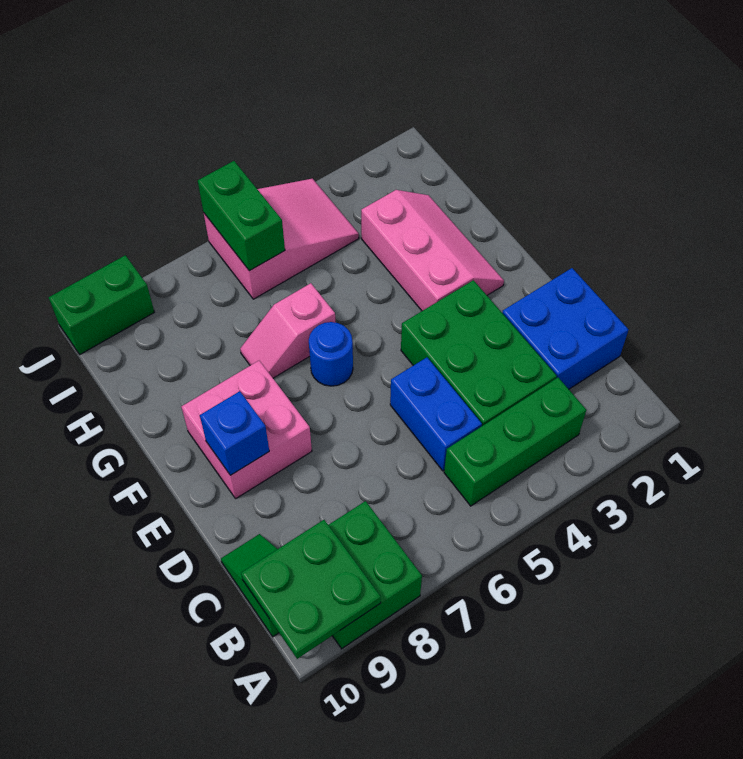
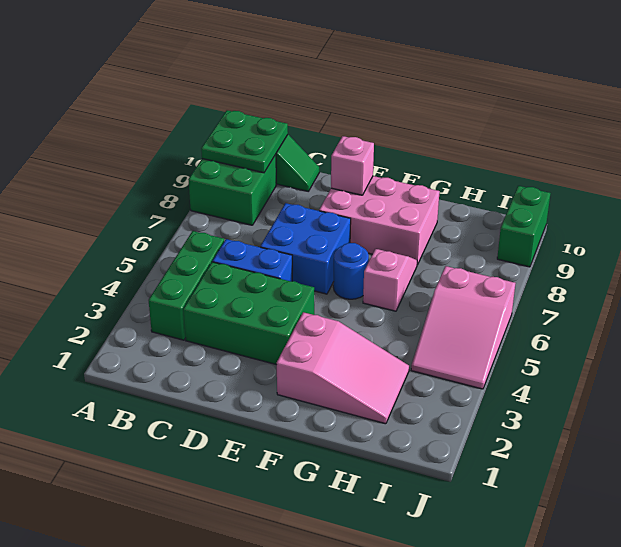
blue 2x2 brick [502,268,629,389] -> blue 2x2 brick moved to [260,203,351,294]
pink 2x2 brick [181,361,312,499] -> pink 2x3 brick [319,176,440,265]
blue 1x1 brick [200,391,269,475] -> pink 1x1 brick [331,136,374,195]
pink 2x3 slope [361,190,504,311] -> pink 2x3 slope turned to [277,312,409,424]
green 1x2 brick [198,161,285,271] -> none

